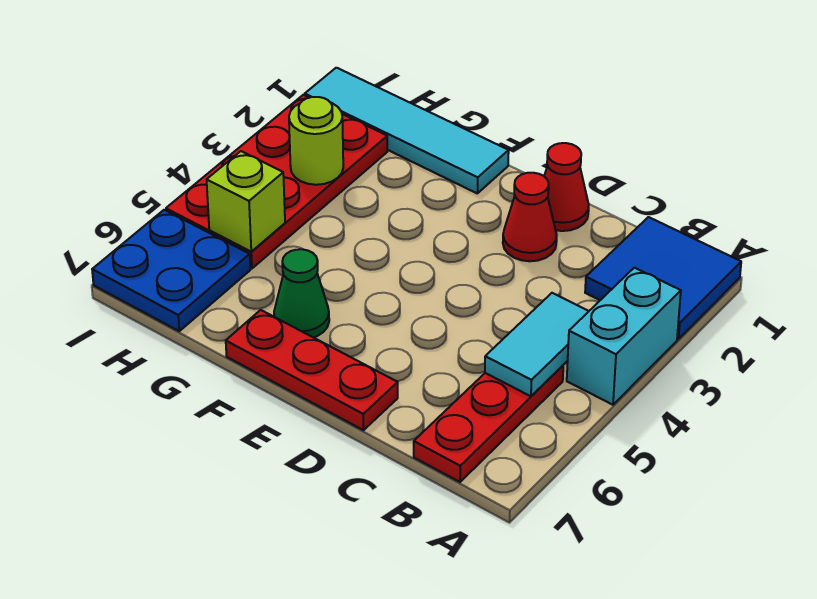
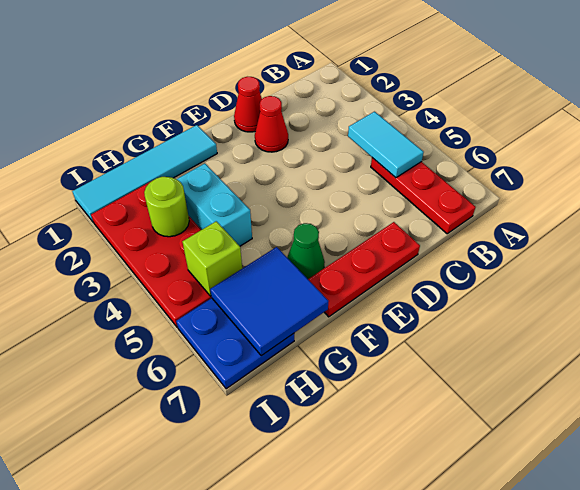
blue 2x2 tile [585,217,741,339] -> blue 2x2 tile moved to [210,247,329,356]
cyan 1x2 brick [567,268,681,405] -> cyan 1x2 brick moved to [177,164,252,246]

